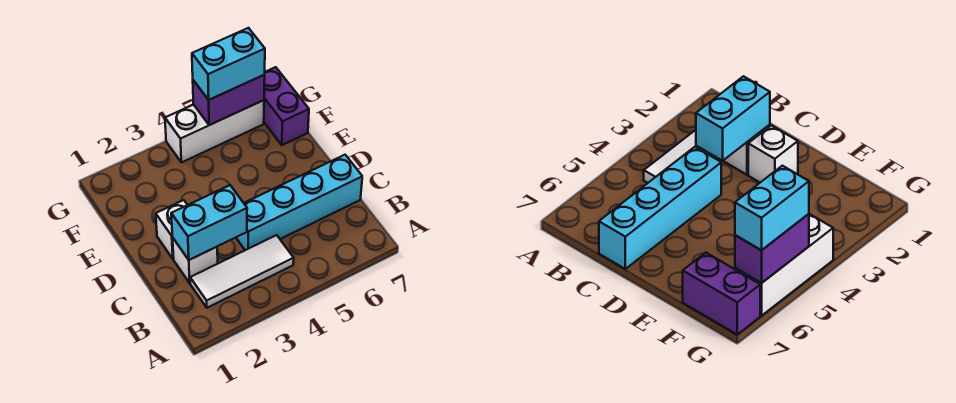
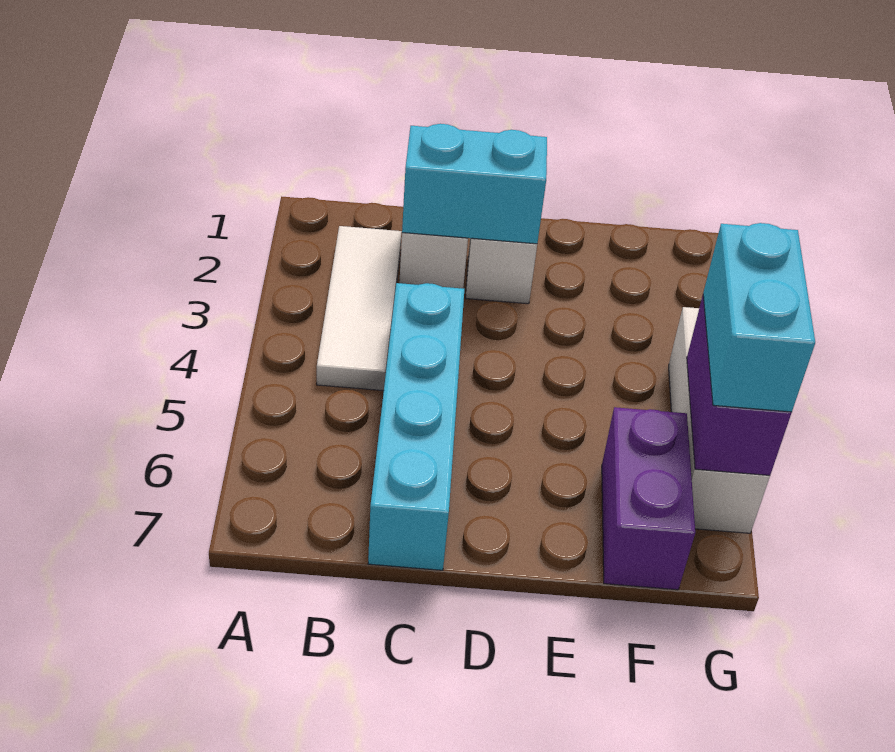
cyan 1x2 brick [171,185,247,260] -> cyan 1x2 brick turned to [402,124,547,244]
purple 1x2 brick [264,67,309,145] -> purple 1x2 brick turned to [602,407,695,590]

